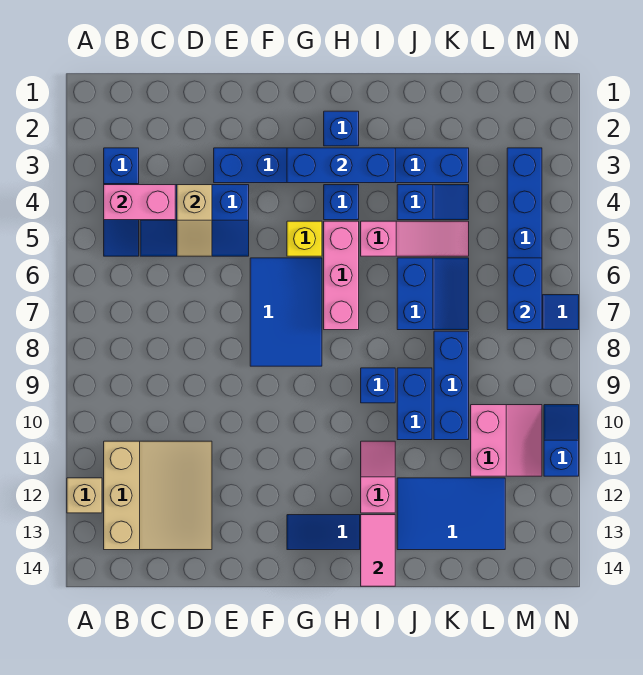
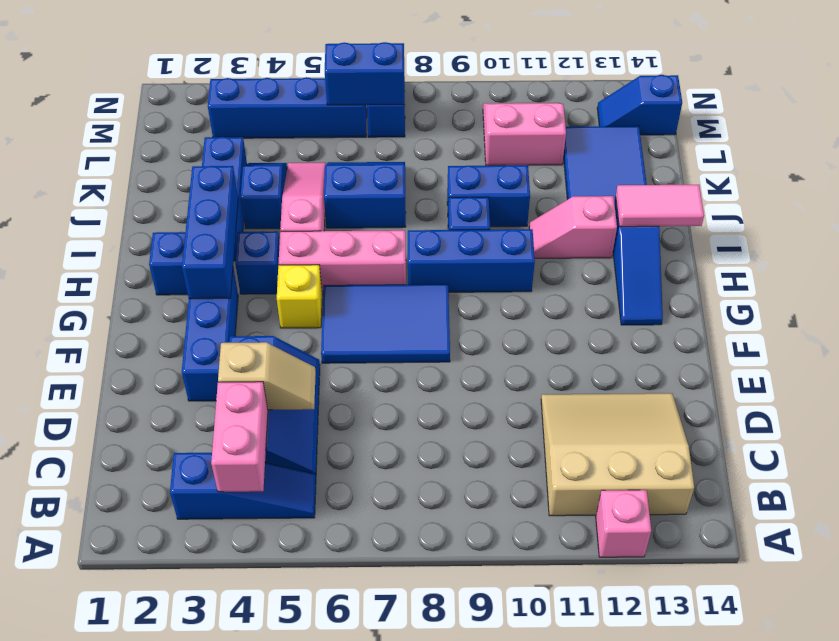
tan 1x1 brick [67,478,102,513] -> pink 1x1 brick [596,490,651,557]
blue 1x3 brick [434,331,469,440] -> blue 1x3 brick moved to [408,229,535,292]
blue 1x2 slope [544,405,579,476] -> blue 1x2 slope moved to [597,75,682,135]

